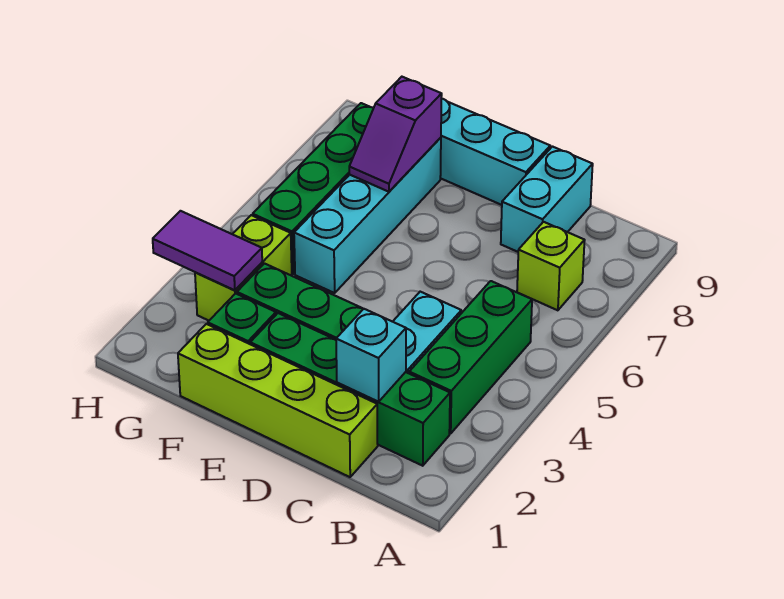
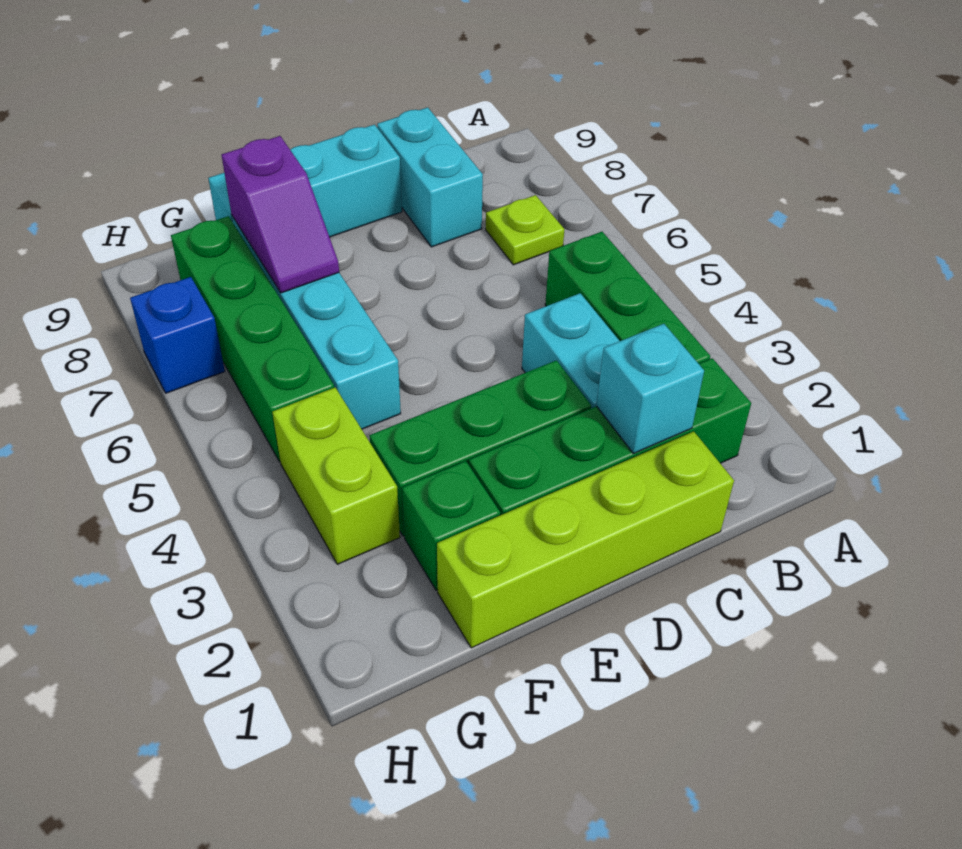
lime 1x1 brick [517,222,585,310] -> lime 1x1 plate [486,195,565,265]
purple 1x2 tile [153,211,262,290] -> none
none -> blue 1x1 brick [130,277,225,393]

